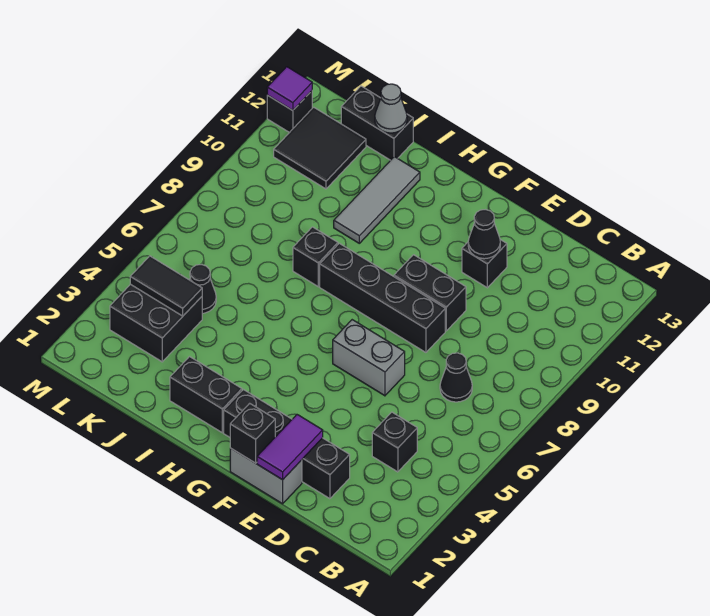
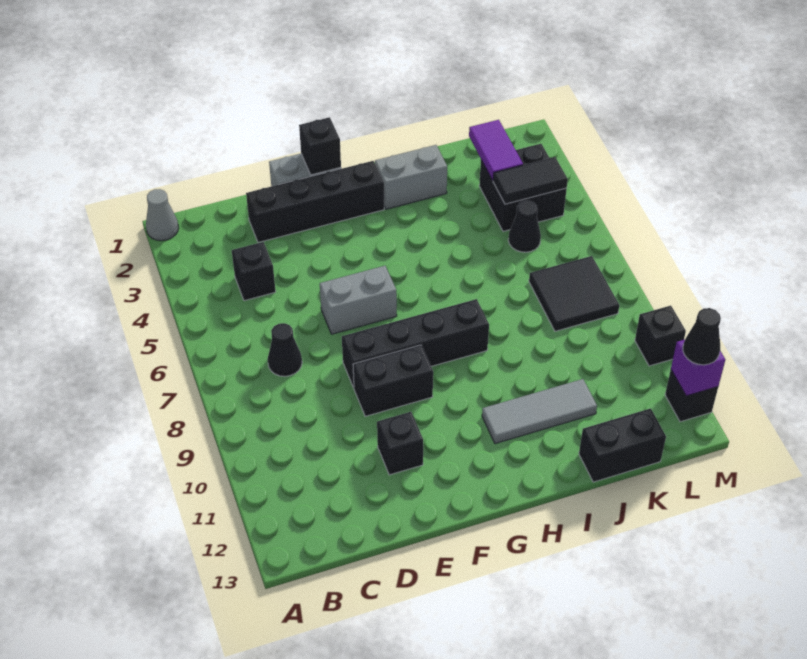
purple 1x2 tile [257,415,323,480] -> purple 1x2 tile moved to [469,120,523,181]
black 1x1 cone [468,210,500,259] -> black 1x1 cone moved to [683,308,721,365]
black 1x2 brick [170,357,242,433] -> grey 1x2 brick [375,145,447,209]
black 1x1 brick [293,227,338,287] -> black 1x1 brick moved to [635,306,686,366]
grey 1x3 tile [334,157,420,243] -> grey 1x3 tile turned to [482,379,597,444]
grey 1x1 cone [375,84,407,133] -> grey 1x1 cone moved to [146,189,179,241]
black 2x2 tile [274,107,366,189] -> black 2x2 tile moved to [529,256,619,331]
purple 1x1 tile [267,67,312,110] -> purple 1x1 brick [671,340,725,396]

